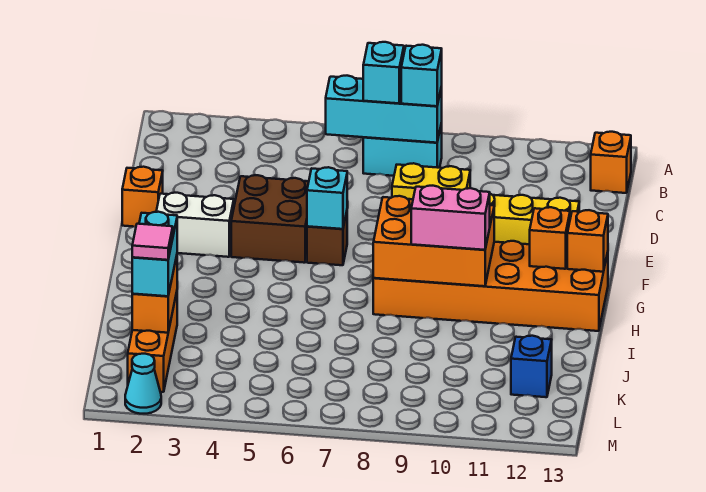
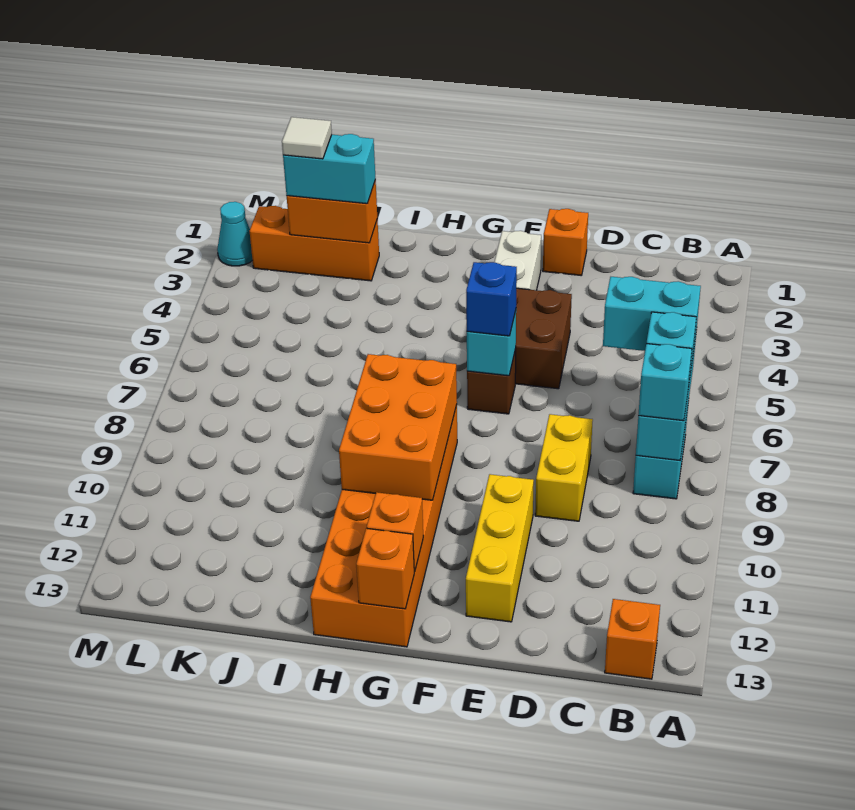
none -> cyan 1x2 brick [603,277,701,351]
pink 1x2 brick [411,186,490,250] -> none
pink 1x1 tile [132,224,173,260] -> white 1x1 tile [282,117,332,159]
blue 1x1 brick [511,336,552,397] -> blue 1x1 brick moved to [466,262,517,336]

